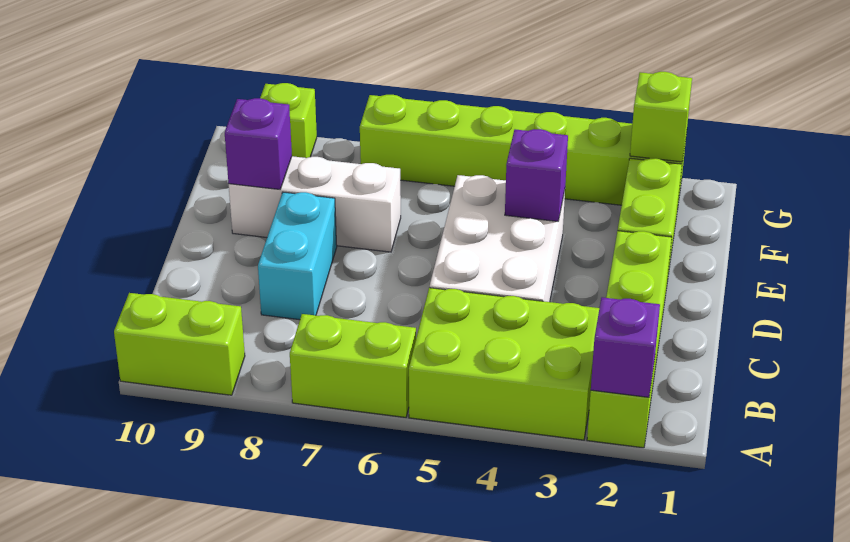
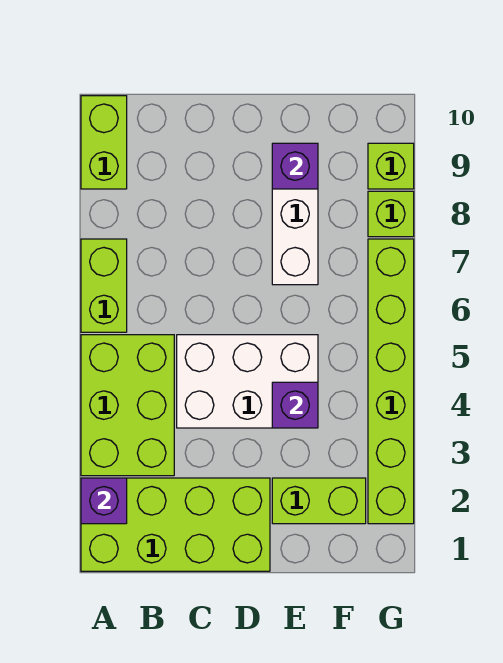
lime 1x4 brick [587,231,672,448] -> lime 2x4 brick [81,478,270,571]
cyan 1x2 brick [258,192,337,320] -> none
lime 1x1 brick [630,72,692,162] -> lime 1x1 brick moved to [368,191,414,237]

